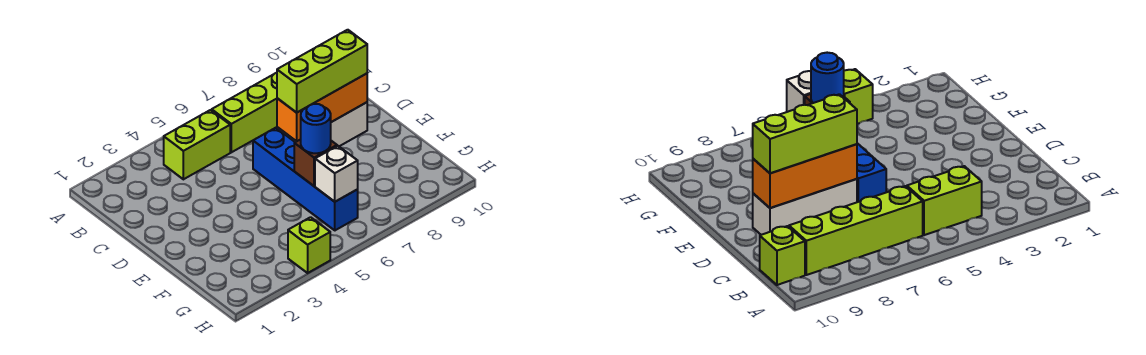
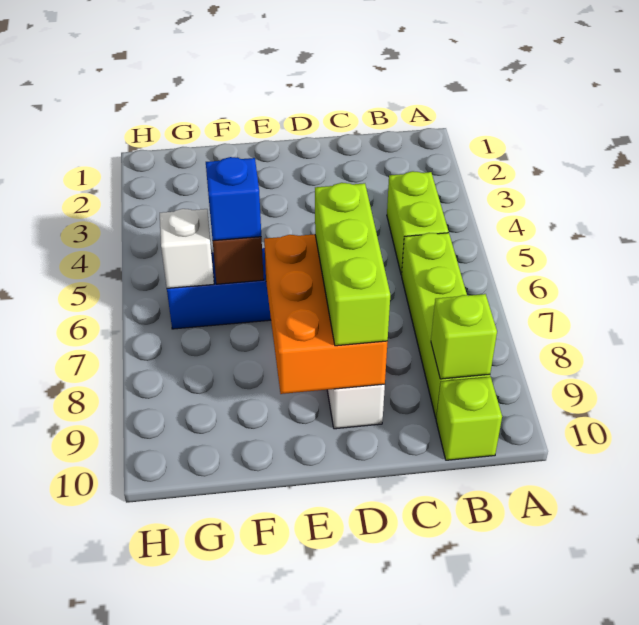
orange 1x3 brick [277,74,367,141] -> orange 2x3 brick [264,234,387,394]
blue 1x1 round brick [301,104,331,153] -> blue 1x1 brick [206,157,261,241]
lime 1x1 brick [288,217,330,273] -> lime 1x1 brick moved to [431,294,497,379]

